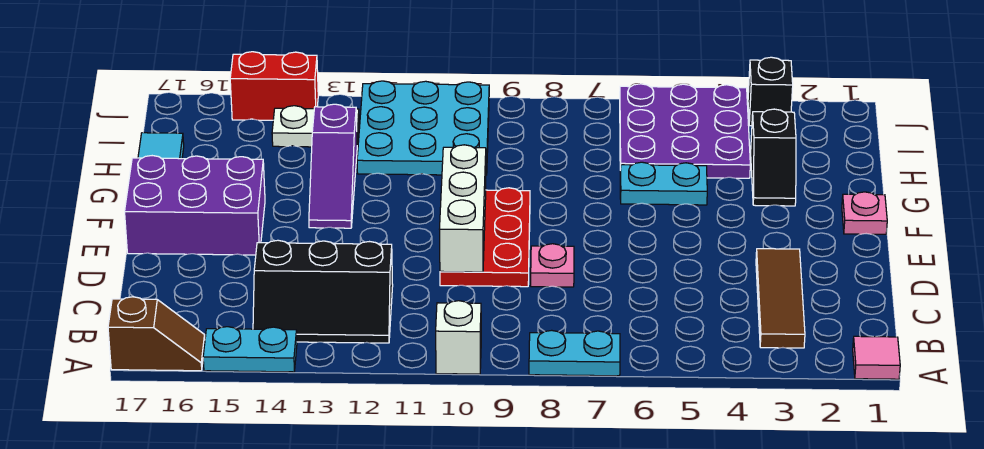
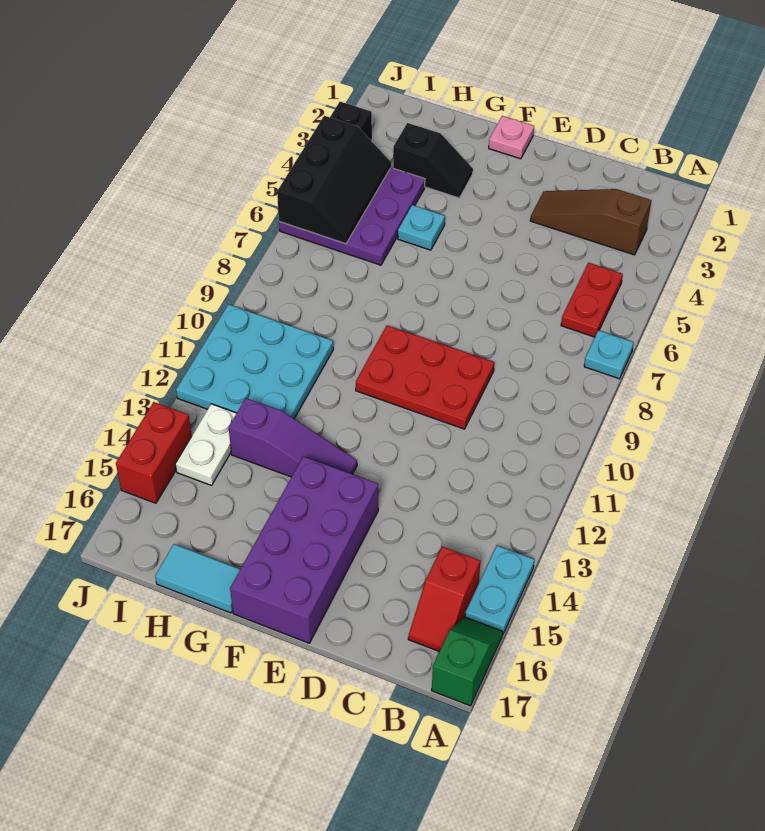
pink 1x1 tile [853,336,900,379] -> none
cyan 1x2 plate [529,330,620,376] -> cyan 1x1 plate [584,330,634,379]
white 1x1 brick [436,301,481,374] -> none
brown 1x2 slope [108,297,205,371] -> green 1x2 slope [432,617,503,706]
brown 1x3 tile [756,249,805,348] -> brown 1x3 slope [530,189,651,255]
none -> red 1x2 plate [561,263,623,337]
black 2x3 slope [253,240,393,343] -> black 2x3 slope moved to [277,116,391,244]
none -> red 1x2 slope [408,546,480,651]
pink 1x1 plate [531,244,574,287] -> none
white 1x3 brick [440,145,486,272] -> none
purple 2x3 brick [125,156,265,255] -> purple 2x4 brick [230,456,378,643]
cyan 1x2 plate [620,162,707,205] -> cyan 1x1 plate [398,205,445,250]

